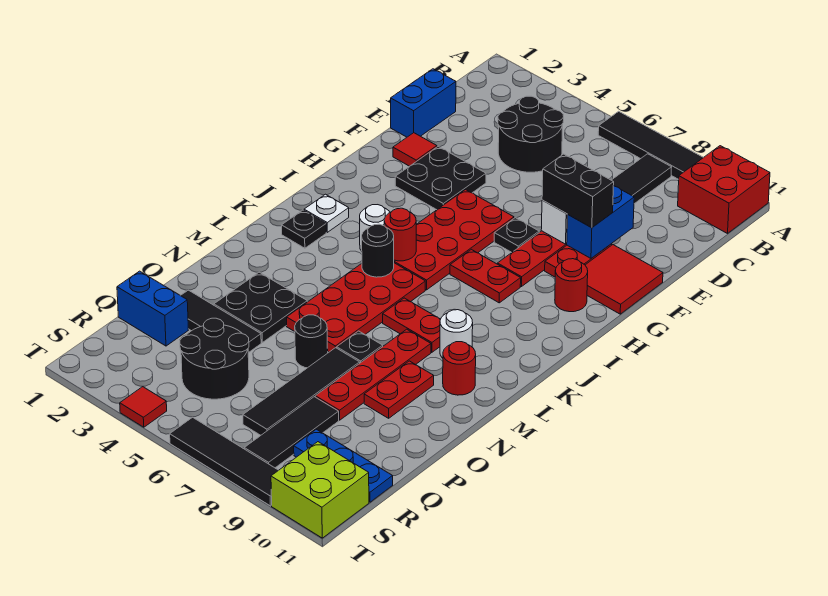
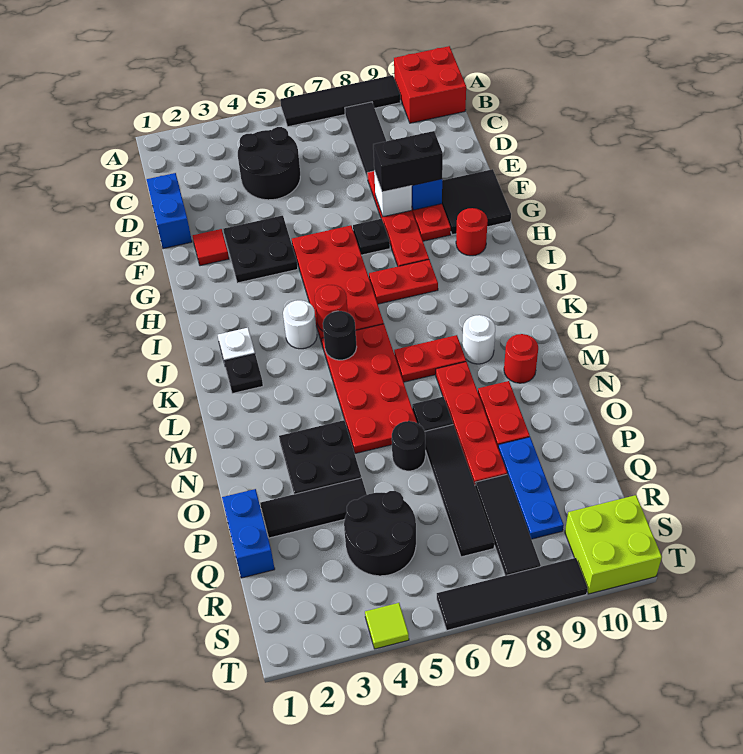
red 2x2 tile [585,245,663,314] -> black 2x2 tile [442,169,511,235]
blue 1x2 brick [117,271,188,346] -> blue 1x2 brick turned to [222,489,275,578]
blue 1x3 plate [294,429,393,502] -> blue 1x3 plate turned to [498,437,564,539]
red 1x1 tile [120,387,167,427] -> lime 1x1 tile [365,603,409,649]

